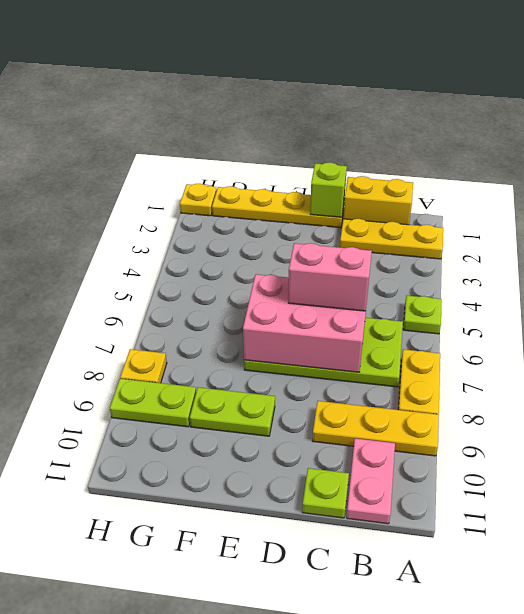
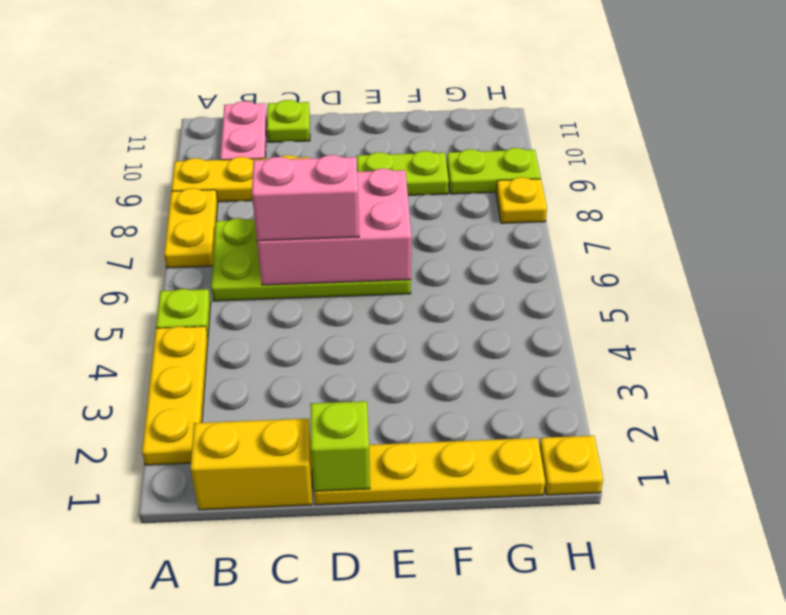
yellow 1x3 plate [340,219,443,259] -> yellow 1x3 plate turned to [142,326,208,465]

